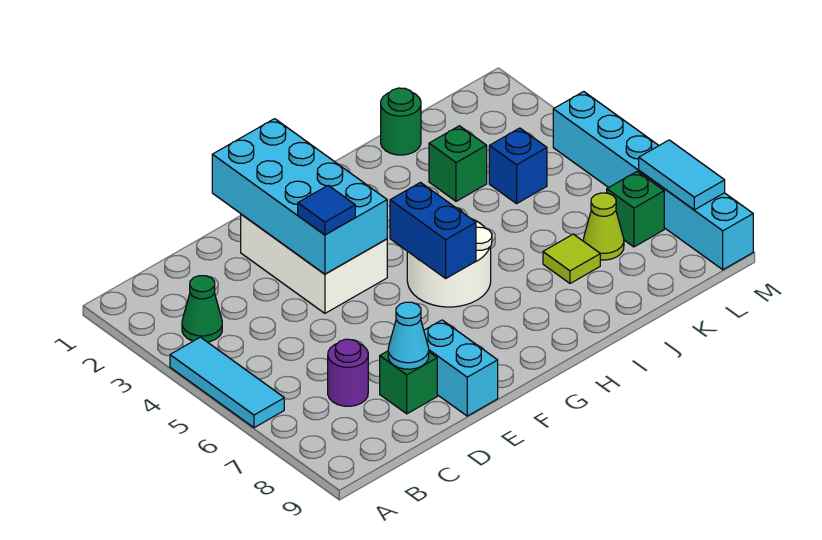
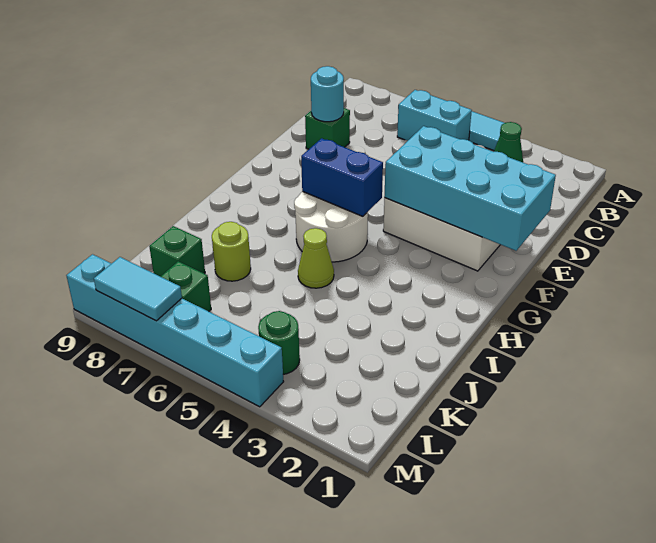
purple 1x1 round brick [328,339,368,406] -> none
cyan 1x1 cone [388,302,429,369] -> cyan 1x1 round brick [311,66,344,122]
blue 1x1 tile [298,186,355,235] -> none
cyan 1x2 brick [424,320,498,416] -> cyan 1x2 brick moved to [397,90,472,141]
green 1x1 round brick [381,88,421,155] -> green 1x1 round brick moved to [258,311,300,374]
green 1x1 brick [429,126,487,201] -> green 1x1 brick moved to [149,226,205,277]
lime 1x1 tile [543,234,600,283] -> lime 1x1 round brick [212,222,251,281]
blue 1x1 brick [489,128,547,204] -> none
lime 1x1 cone [583,193,624,260] -> lime 1x1 cone moved to [298,228,334,288]

